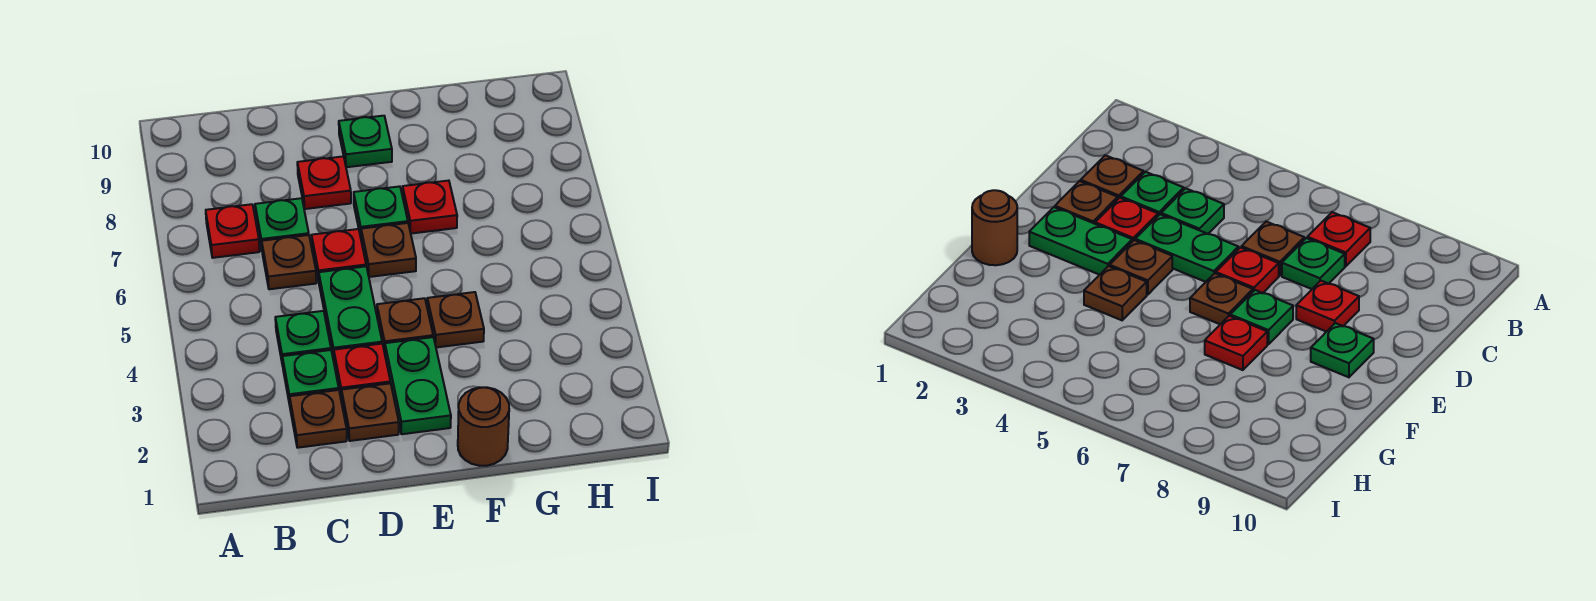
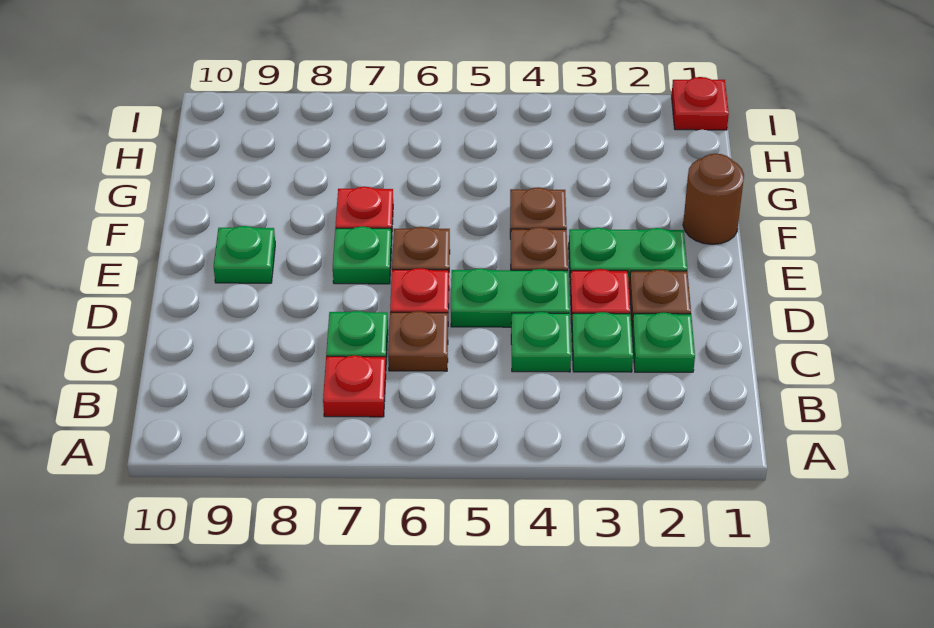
brown 1x1 plate [290,390,347,448] -> green 1x1 plate [632,312,695,372]
red 1x1 plate [297,156,351,209] -> red 1x1 plate moved to [672,77,729,130]

